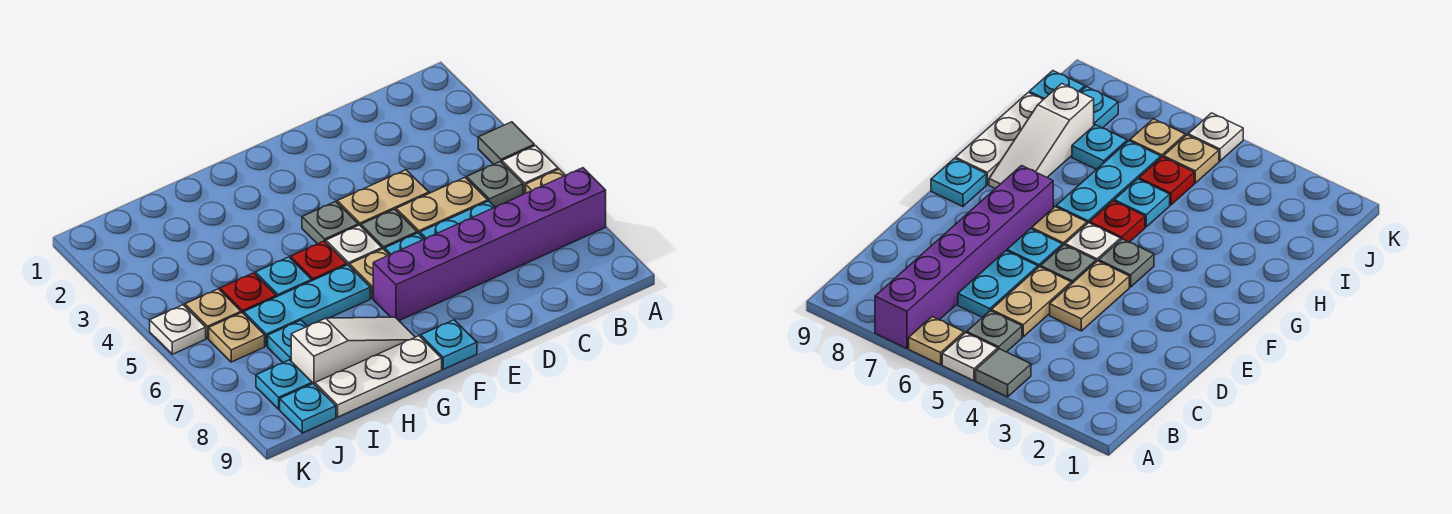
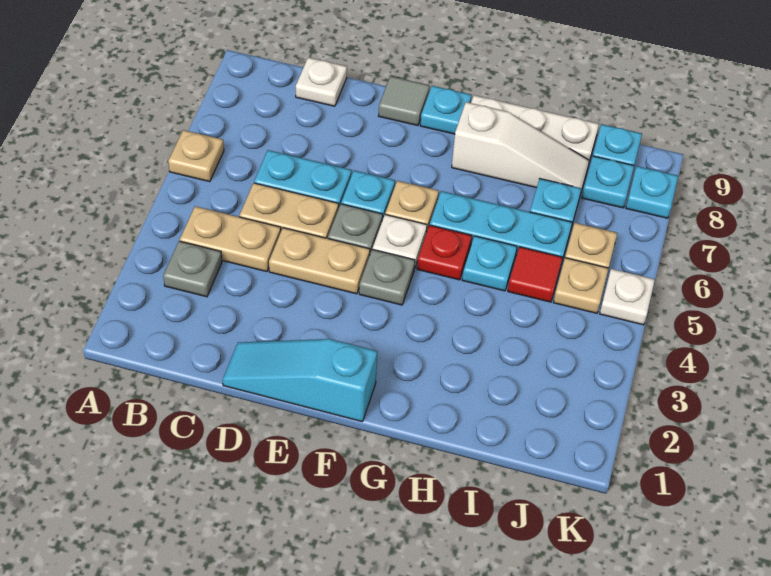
grey 1x1 tile [478,122,534,164] -> grey 1x1 tile moved to [379,76,430,126]
white 1x1 plate [502,146,558,194] -> white 1x1 plate moved to [296,58,347,106]
purple 1x6 brick [373,168,606,321] -> none
none -> tan 1x2 plate [180,206,281,272]
grey 1x1 plate [467,161,523,207] -> grey 1x1 plate moved to [163,241,222,297]
none -> cyan 1x3 slope [222,339,377,422]
white 1x3 slope [291,317,415,385] -> white 1x3 slope turned to [452,102,589,191]
red 1x1 plate [220,273,276,314] -> red 1x1 tile [508,247,563,302]
none -> cyan 1x1 plate [626,166,678,218]

